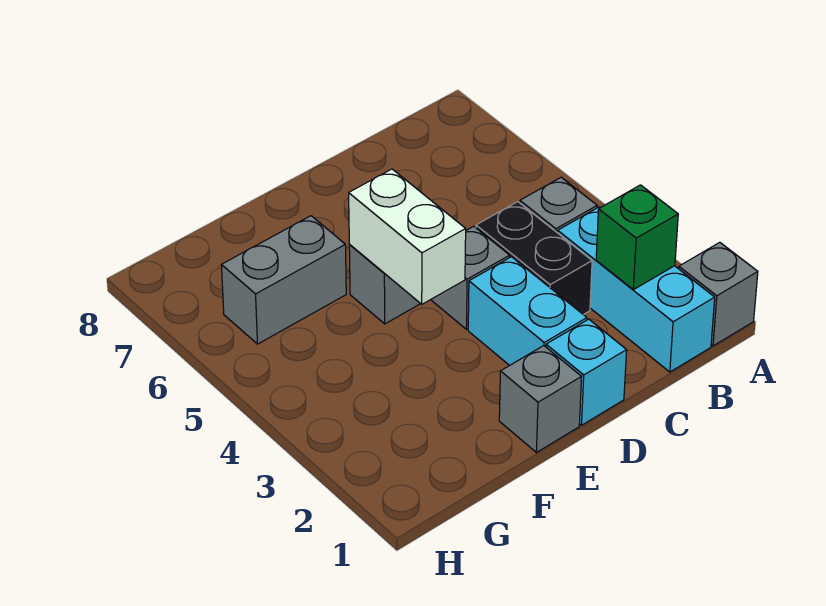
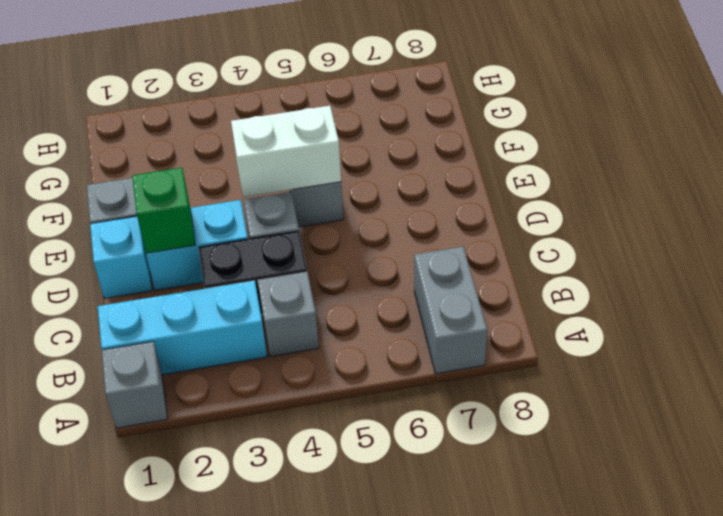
green 1x1 brick [596,185,678,290] -> green 1x1 brick moved to [132,168,195,253]
grey 1x2 brick [221,216,346,344] -> grey 1x2 brick moved to [414,247,487,374]

